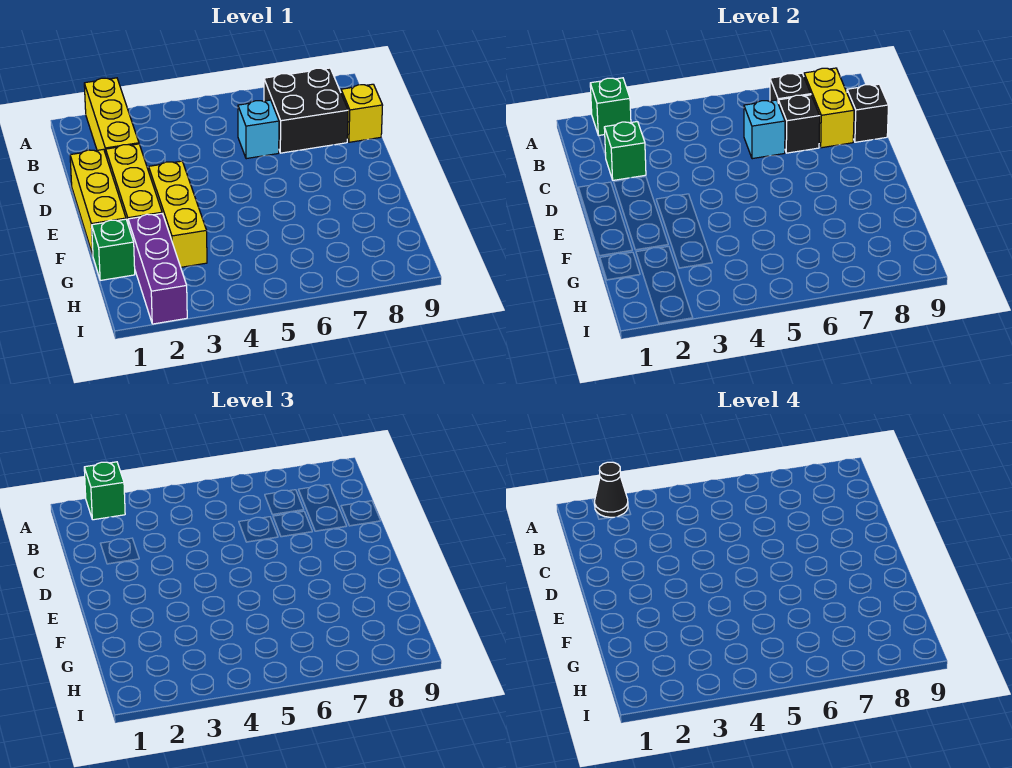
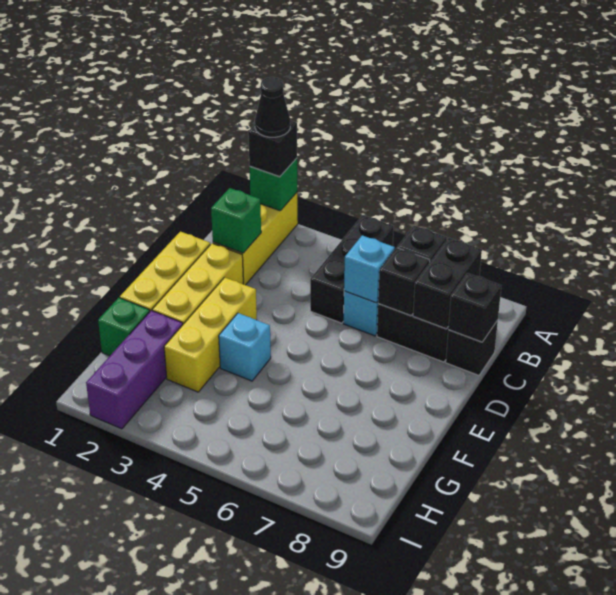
green 1x1 brick [84,462,125,520] -> black 1x1 brick [248,121,297,177]
none -> black 1x3 brick [310,215,394,323]
yellow 1x2 brick [804,68,854,148] -> black 1x2 brick [413,238,482,329]
yellow 1x1 brick [341,84,383,142] -> black 1x1 brick [446,320,498,375]
none -> cyan 1x1 brick [219,313,271,381]

